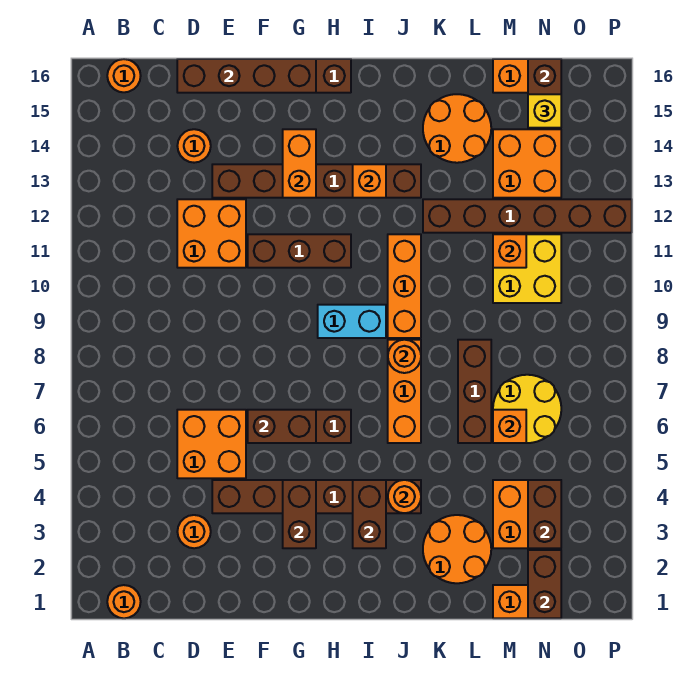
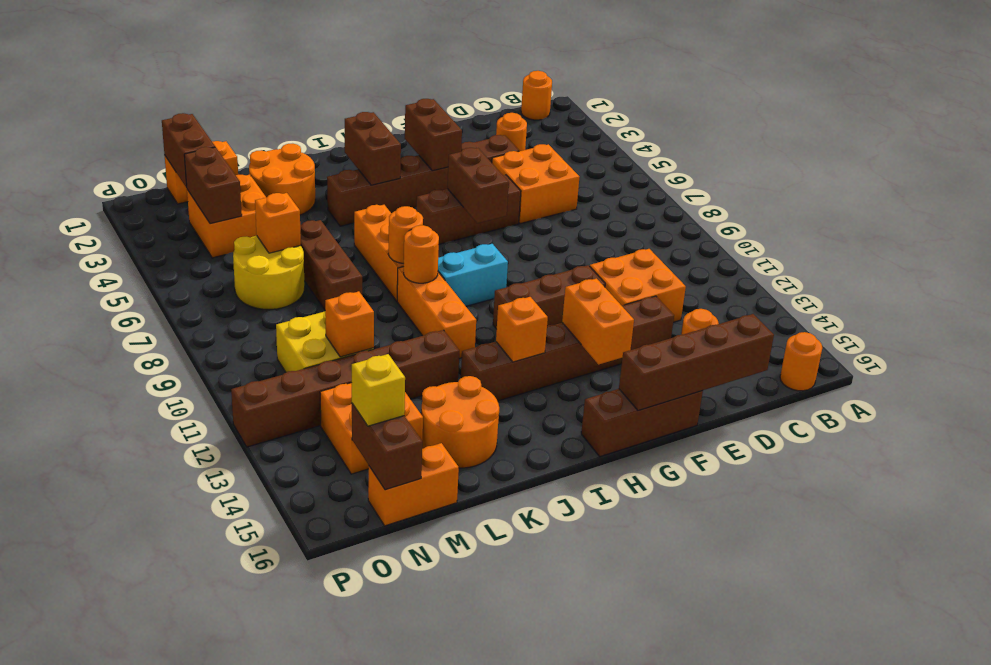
brown 1x2 brick [248,410,316,443] -> brown 1x2 brick turned to [448,148,509,223]
orange 1x1 round brick [388,480,421,513] -> orange 1x1 round brick moved to [404,225,439,283]

